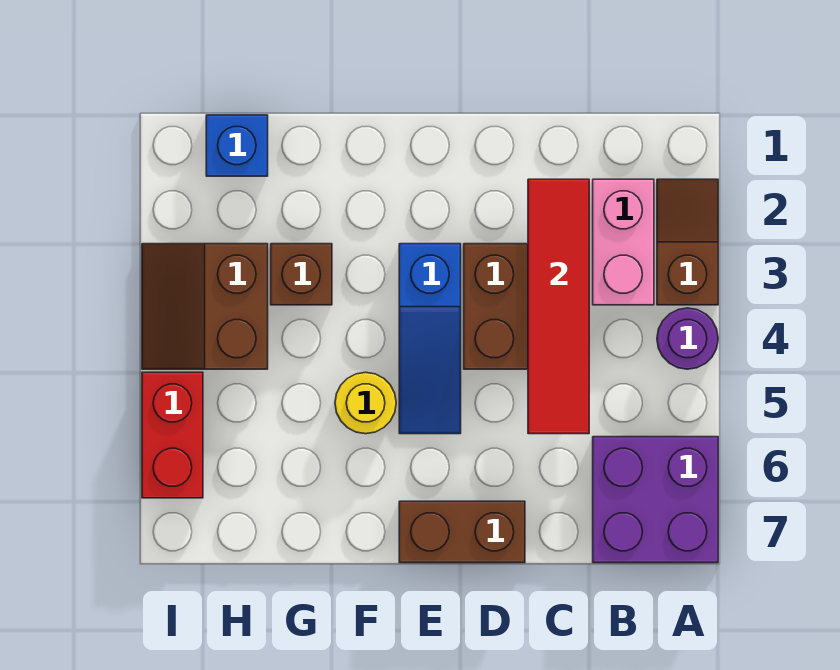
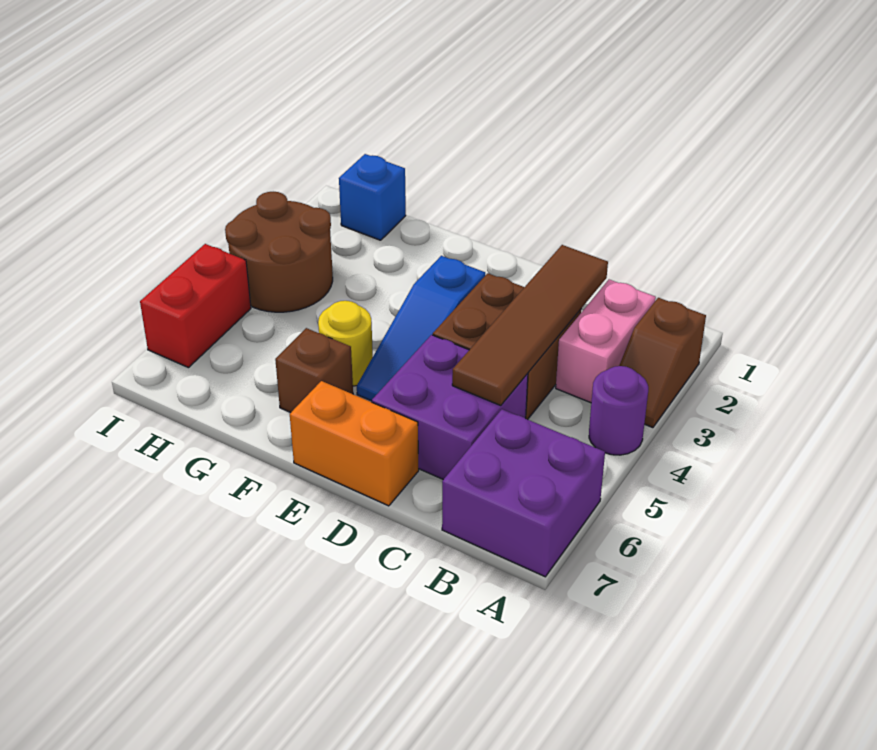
brown 1x2 slope [657,179,718,305] -> brown 1x2 slope turned to [619,298,706,428]
red 1x4 tile [528,179,589,434] -> brown 1x4 tile [452,245,608,405]
none -> purple 2x2 brick [372,335,528,480]
brown 1x2 brick [399,501,525,563] -> orange 1x2 brick [290,381,419,506]
brown 1x1 brick [271,244,332,305] -> brown 1x1 brick moved to [275,328,353,413]
brown 2x2 slope [142,244,268,369] -> brown 2x2 round brick [225,192,333,312]

